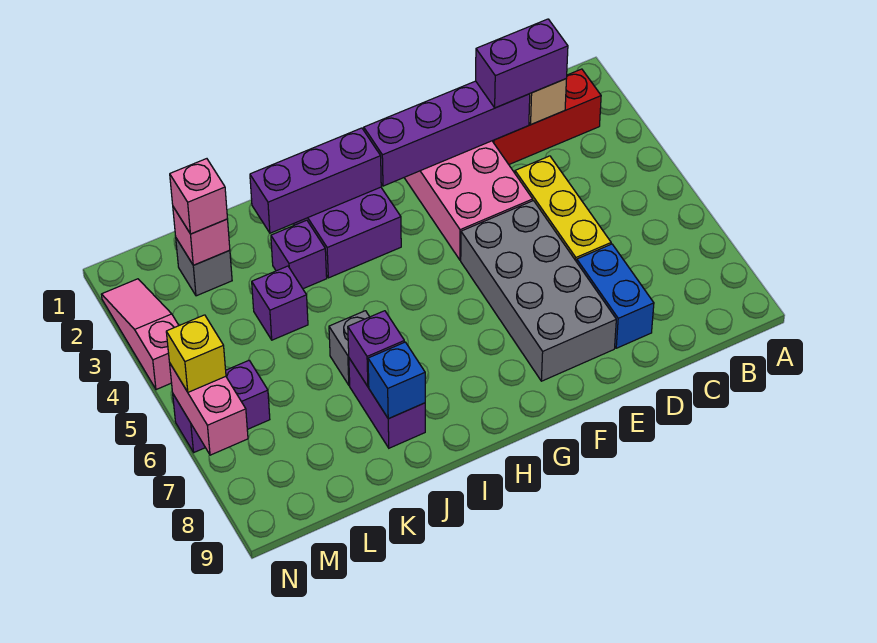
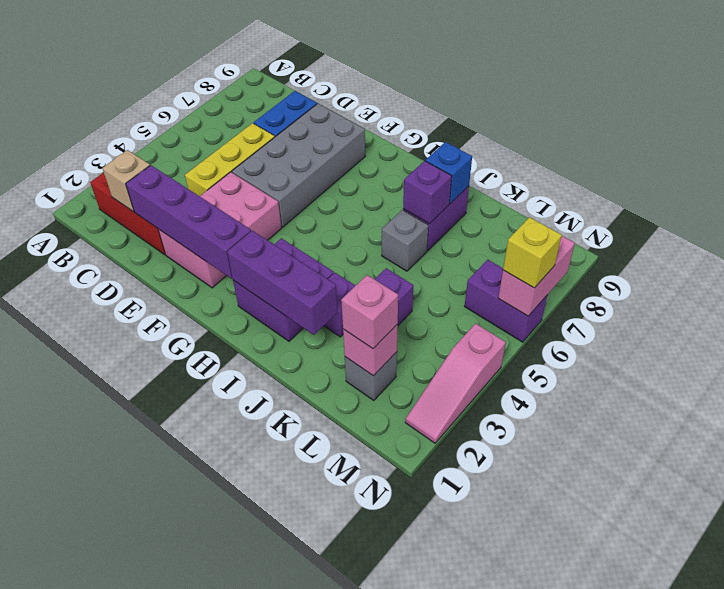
purple 1x2 brick [476,19,568,108] -> none

